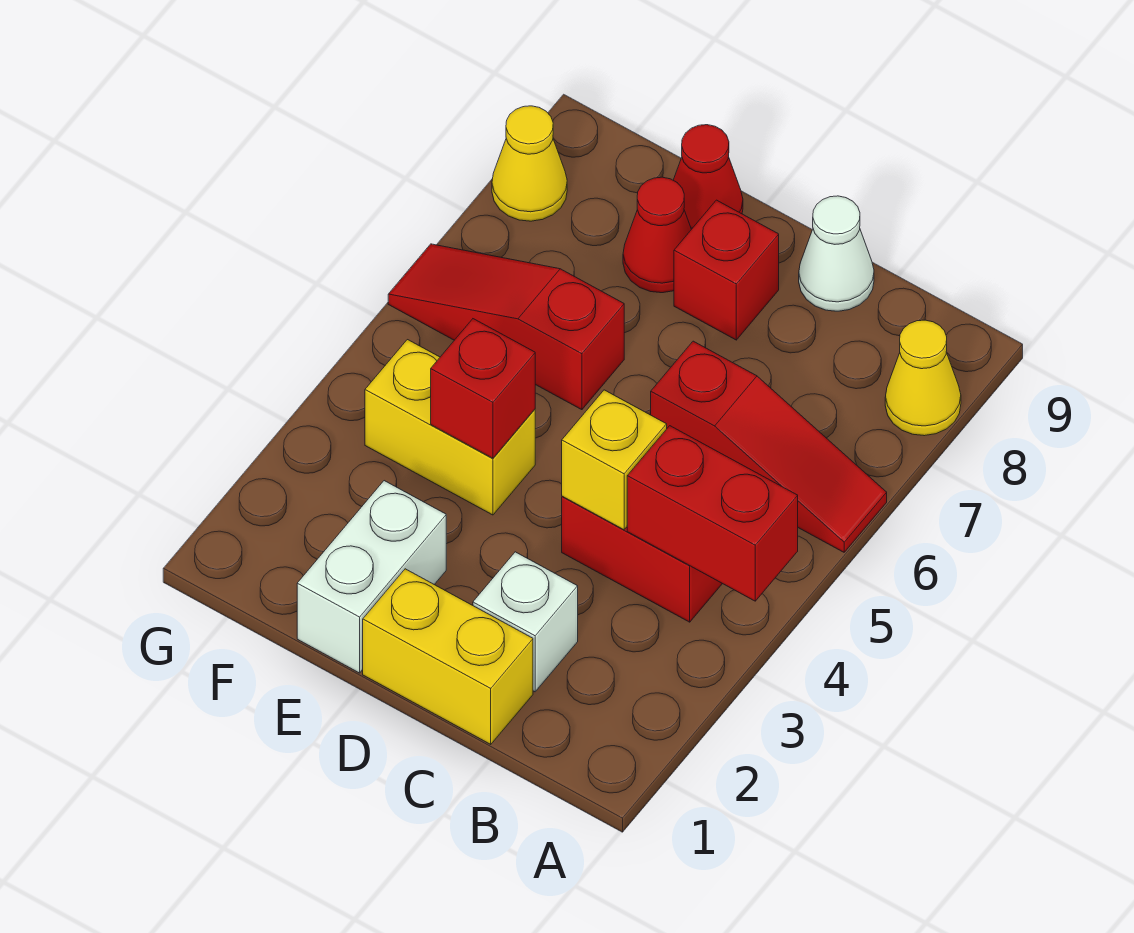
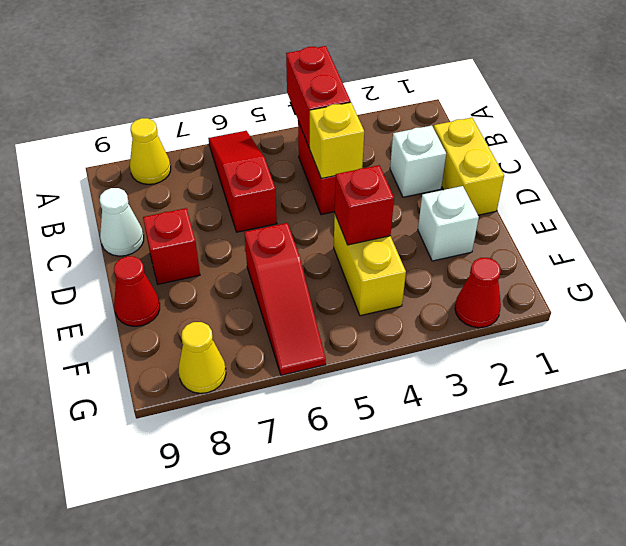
white 1x2 brick [297,481,446,673] -> white 1x1 brick [418,186,479,261]
red 1x1 cone [623,177,691,293] -> red 1x1 cone moved to [455,258,501,328]

